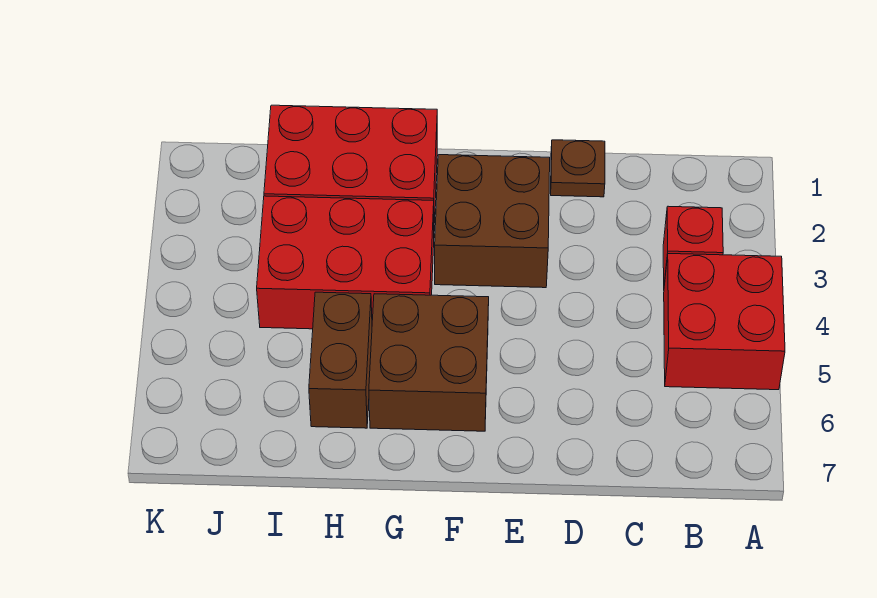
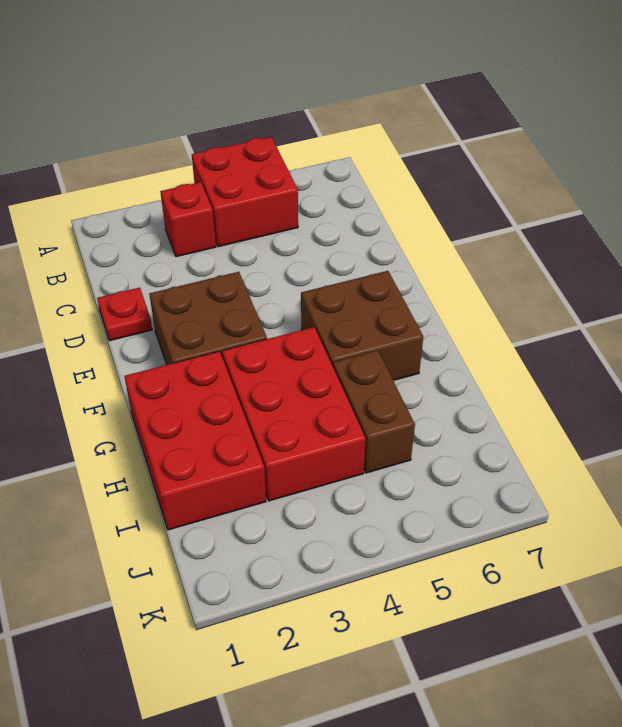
brown 1x1 plate [551,140,605,197] -> red 1x1 plate [97,288,152,341]
brown 1x2 brick [309,292,372,428] -> brown 1x2 brick turned to [333,350,415,473]

